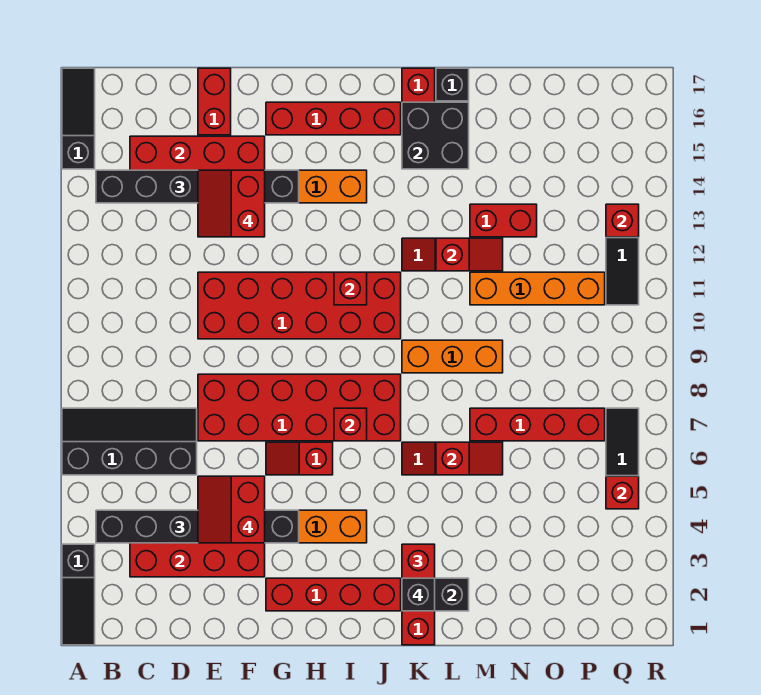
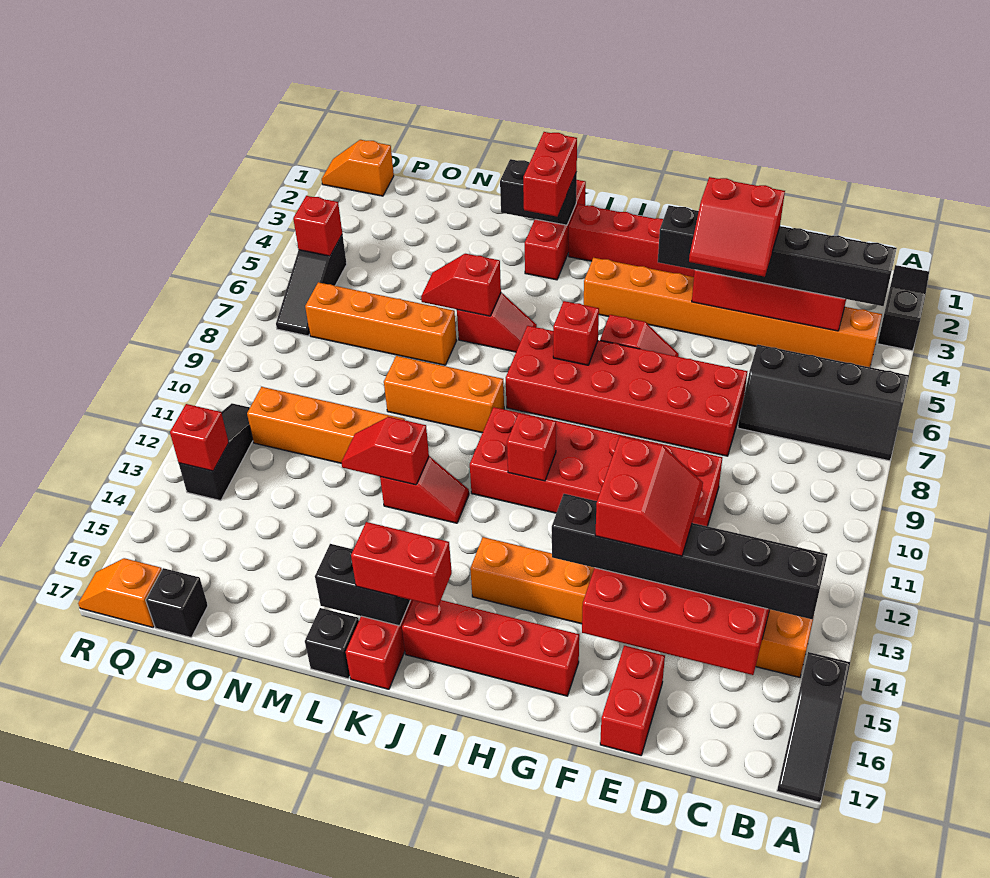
red 2x2 slope [198,476,265,543] -> red 2x2 slope turned to [689,177,785,277]
black 1x1 brick [402,578,435,611] -> black 1x1 brick moved to [146,568,208,637]
black 2x2 brick [402,102,469,169] -> black 1x2 brick [315,544,410,626]
red 1x4 brick [470,408,605,441] -> orange 1x4 brick [305,282,457,365]
red 1x2 brick [470,204,537,237] -> red 1x2 brick moved to [351,522,452,607]
none -> orange 1x2 slope [322,140,394,196]
none -> orange 1x2 slope [78,558,162,627]

